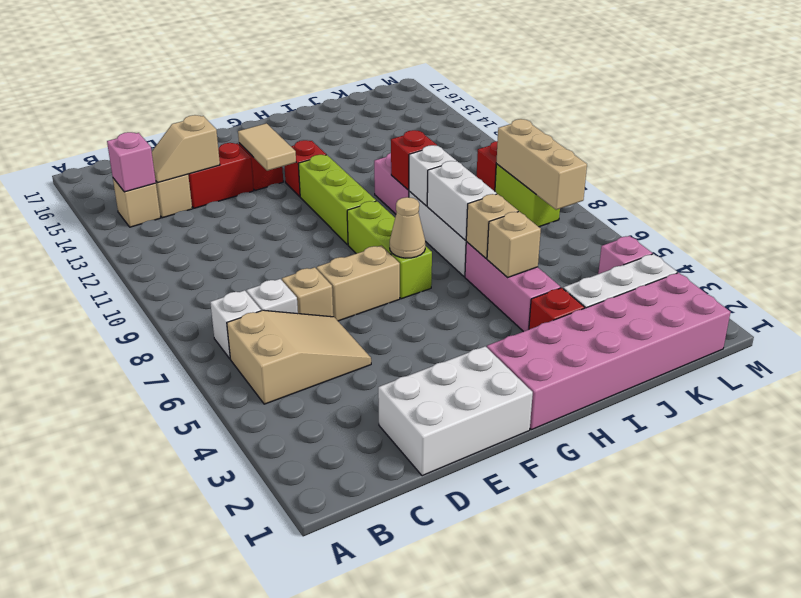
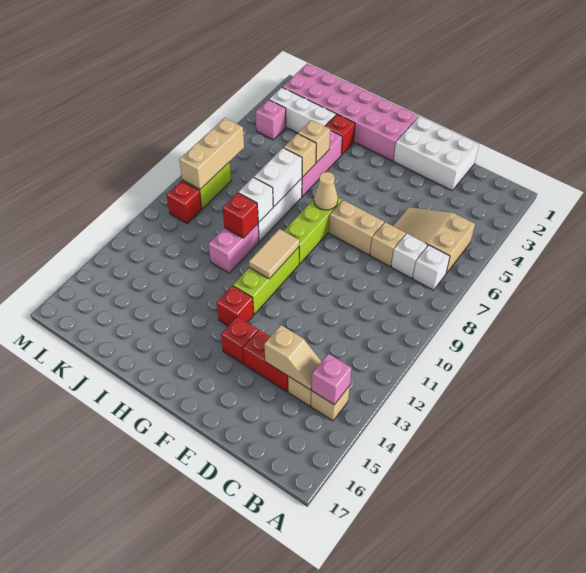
tan 1x2 tile [238,123,296,171] -> tan 1x2 tile moved to [249,229,299,279]

